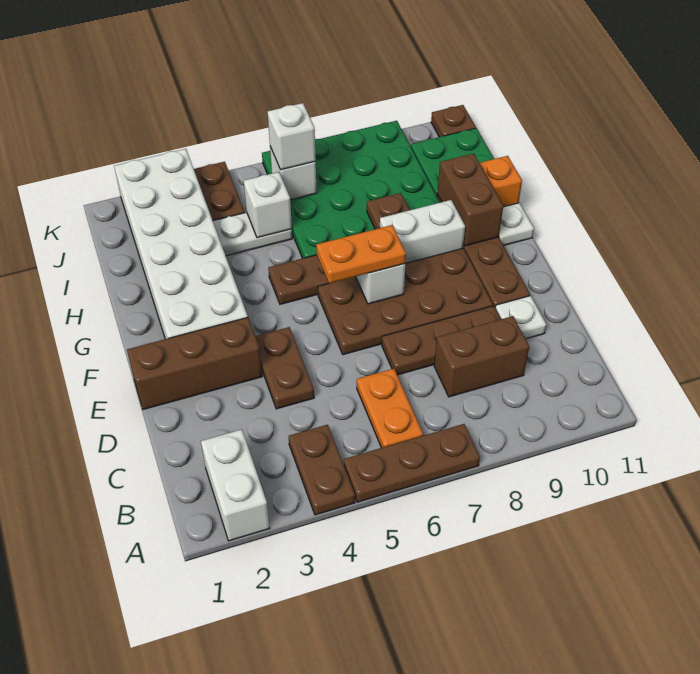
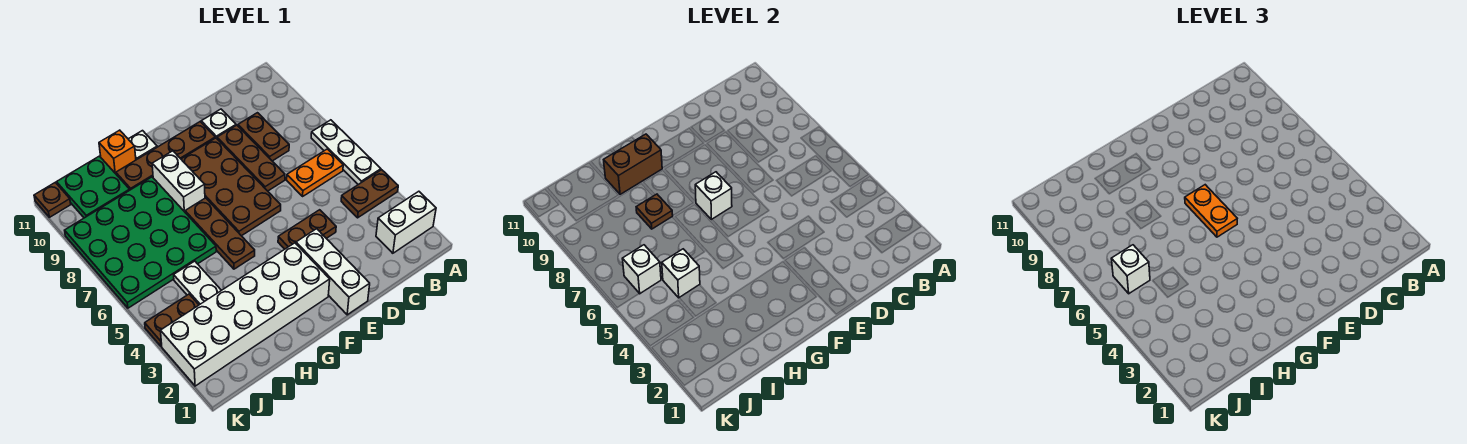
brown 1x3 plate [344,424,480,502] -> white 1x3 plate [311,120,381,185]
brown 1x2 brick [434,316,529,397] -> brown 1x2 plate [238,113,289,161]
brown 1x3 brick [127,317,262,410] -> white 1x3 brick [296,229,370,315]

